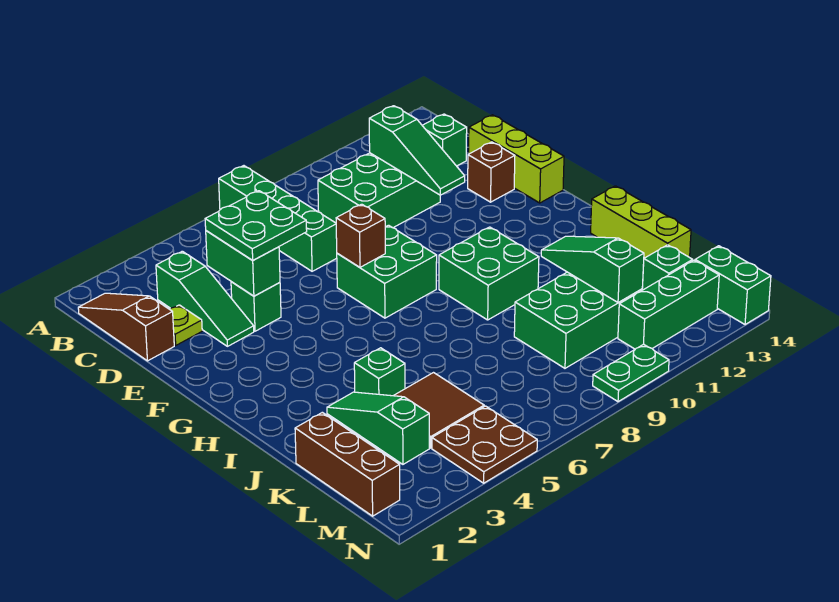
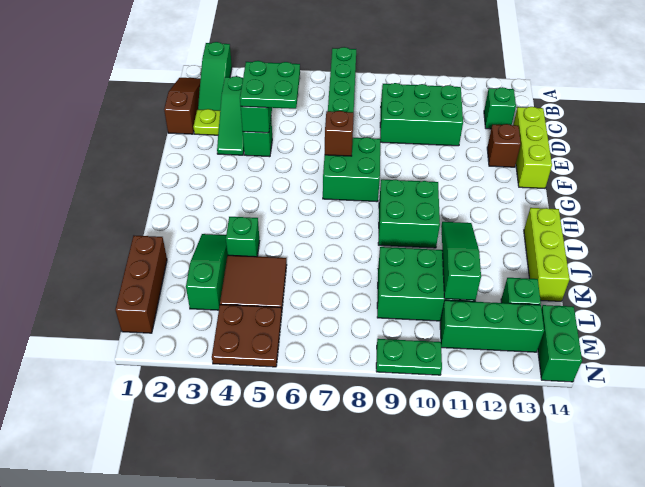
green 1x3 slope [369,106,465,195] -> green 1x3 slope moved to [198,42,232,110]

